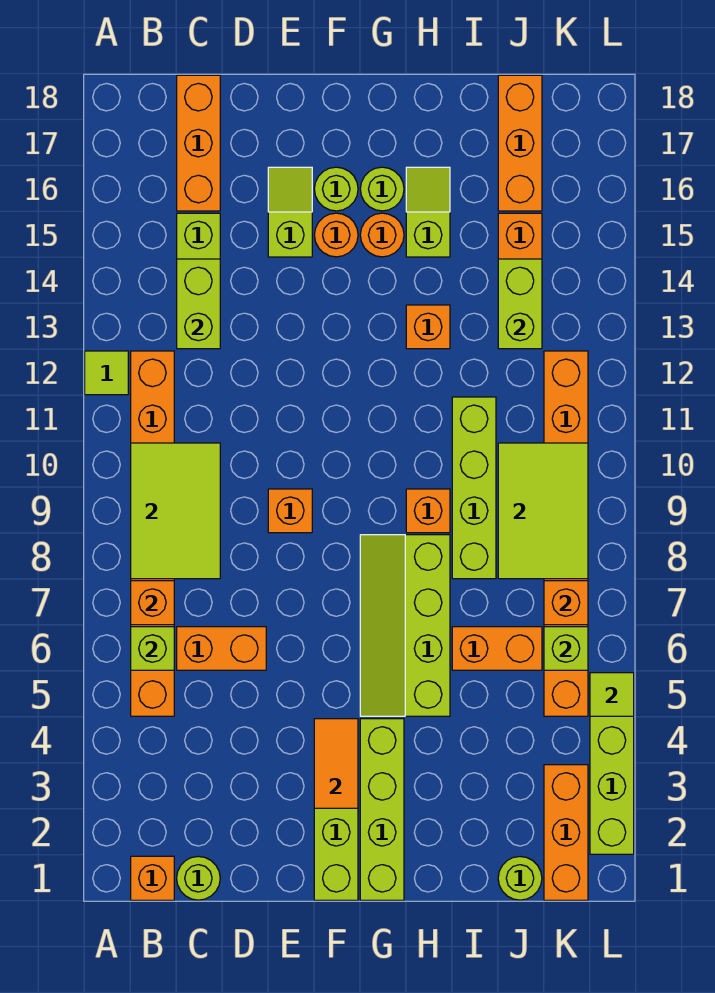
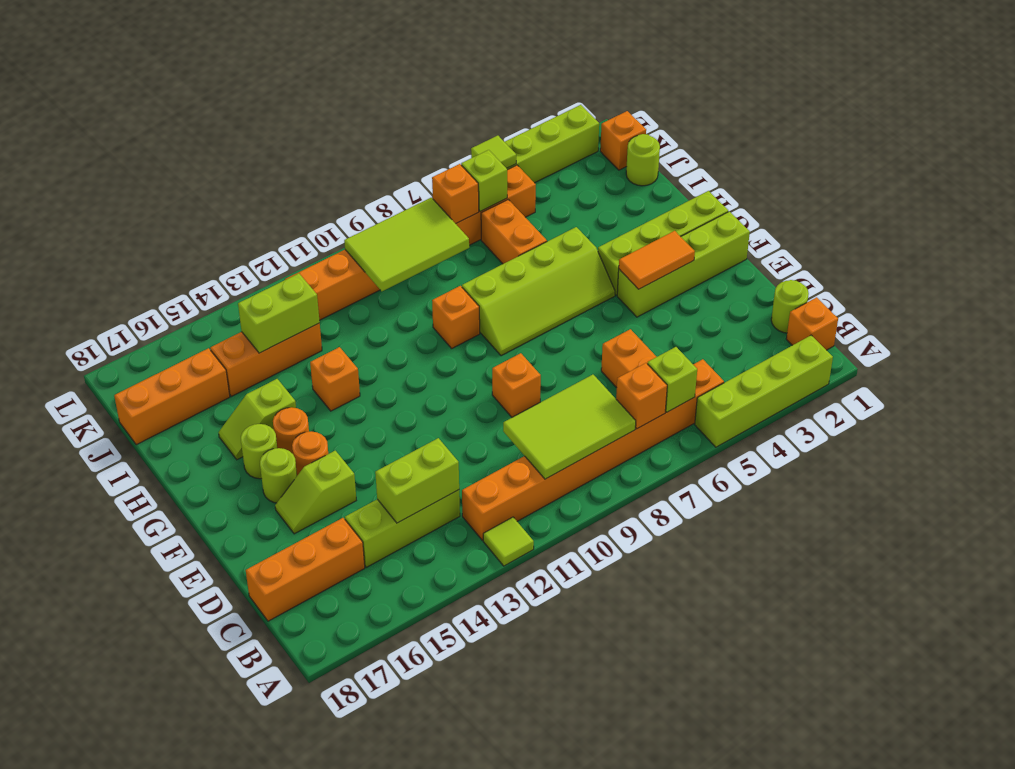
lime 1x4 brick [452,397,496,579] -> lime 1x4 brick moved to [695,335,833,447]
orange 1x3 brick [544,765,588,900] -> orange 1x1 brick [600,111,646,170]

